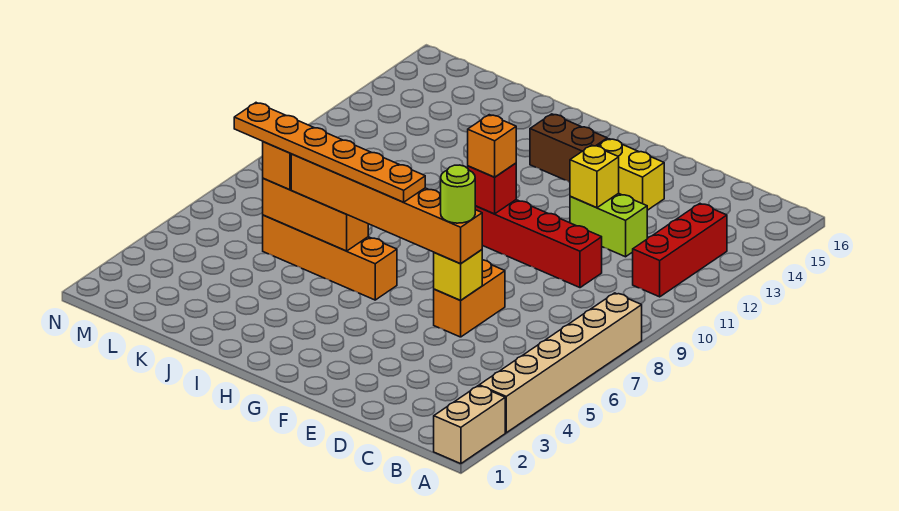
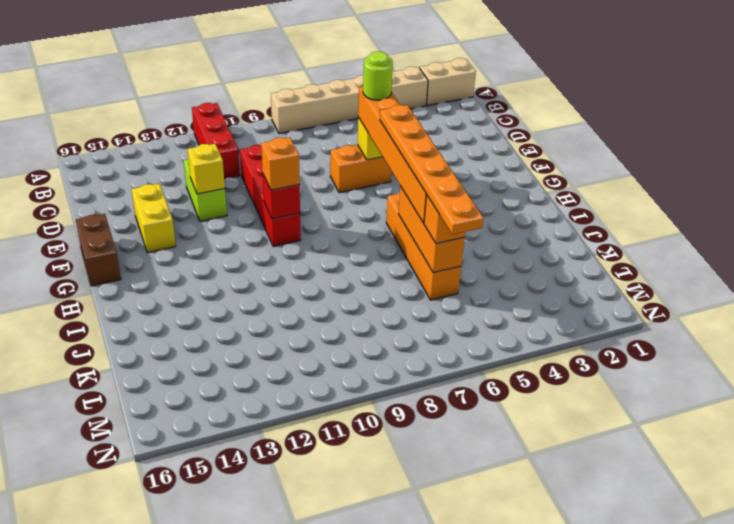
red 1x3 brick [633,204,727,297] -> red 1x3 brick turned to [192,103,240,179]
brown 1x2 brick [530,114,607,182] -> brown 1x2 brick moved to [76,214,121,286]

